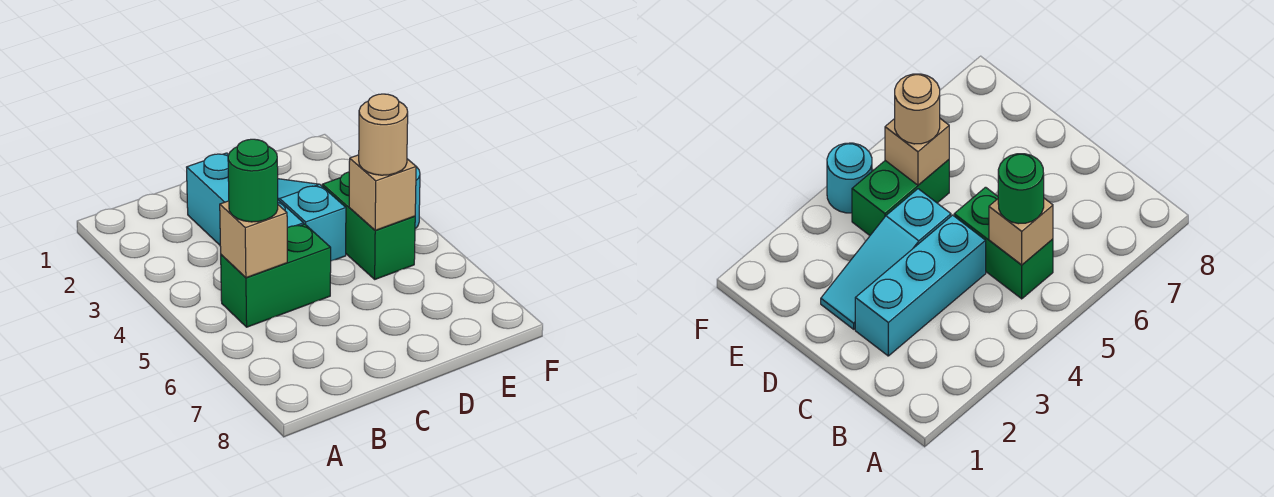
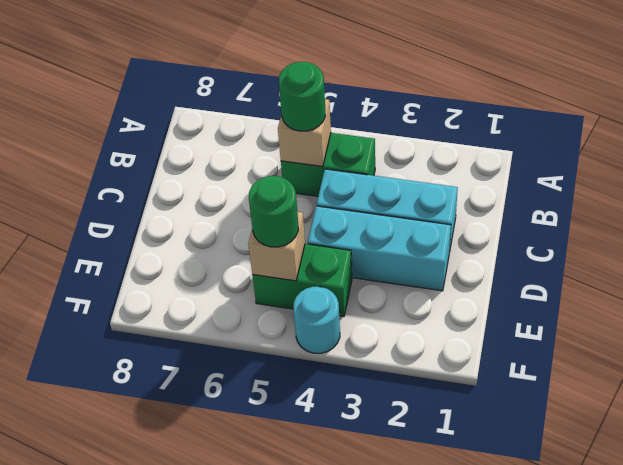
green 1x2 brick [221,224,331,327] -> green 1x2 brick turned to [281,133,375,196]
cyan 1x3 slope [278,179,346,261] -> cyan 1x3 brick [308,206,451,291]
tan 1x1 round brick [359,94,408,175] -> green 1x1 round brick [249,176,298,247]

